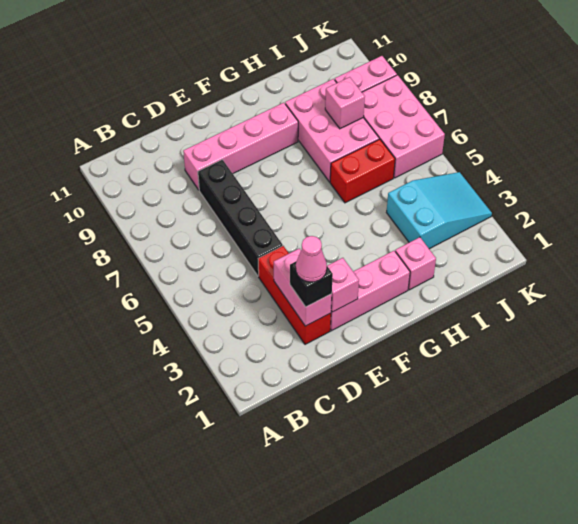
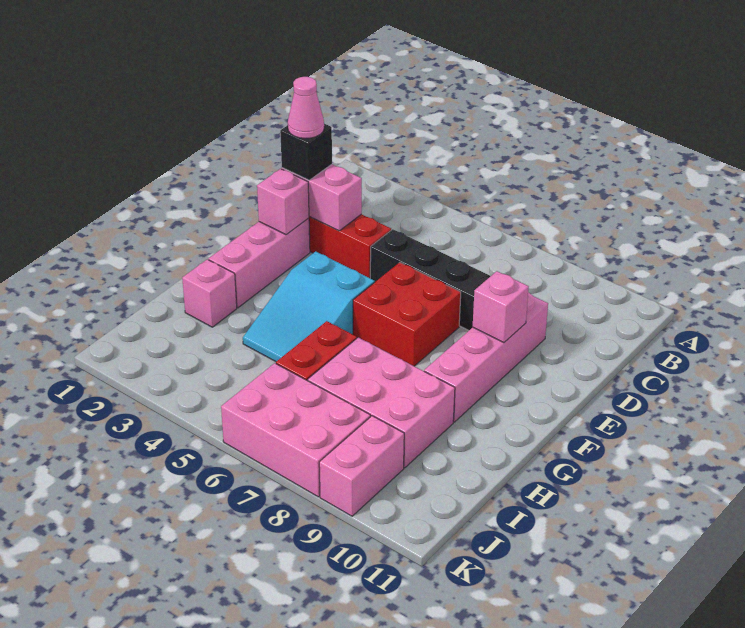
none -> red 2x2 brick [353,262,461,366]
cyan 2x3 slope [387,172,492,249] -> cyan 2x3 slope moved to [243,251,375,362]
pink 1x1 brick [325,77,365,129] -> pink 1x1 brick moved to [473,271,529,343]

